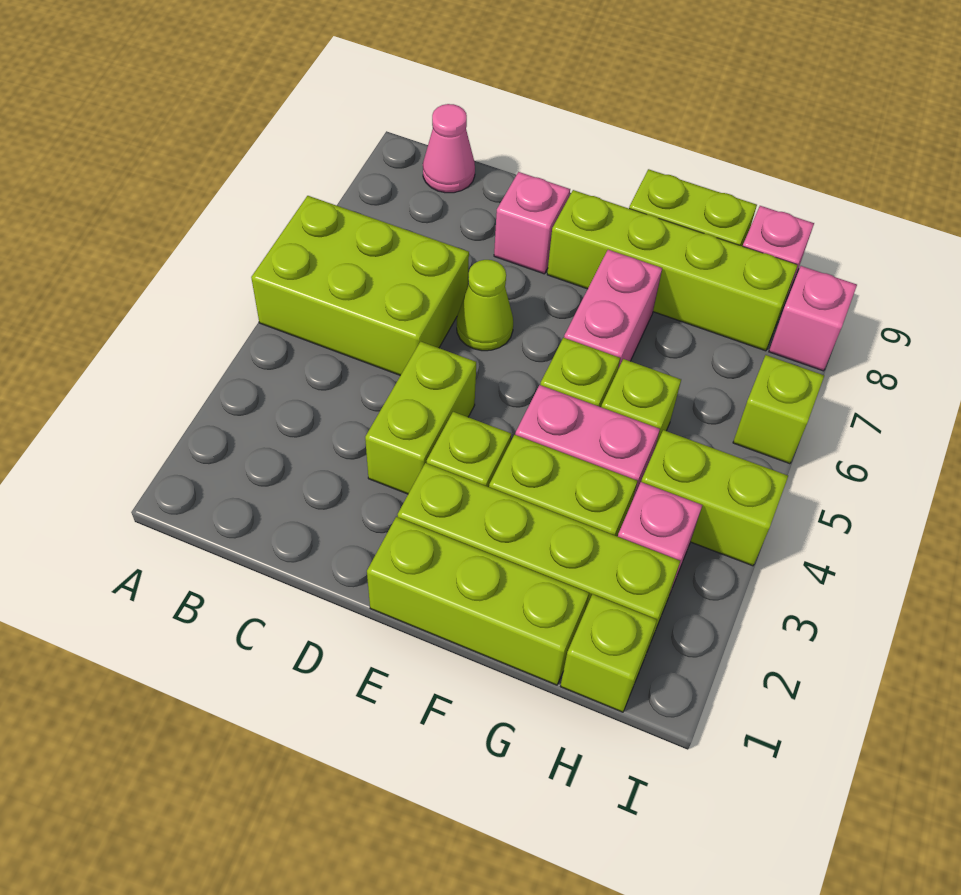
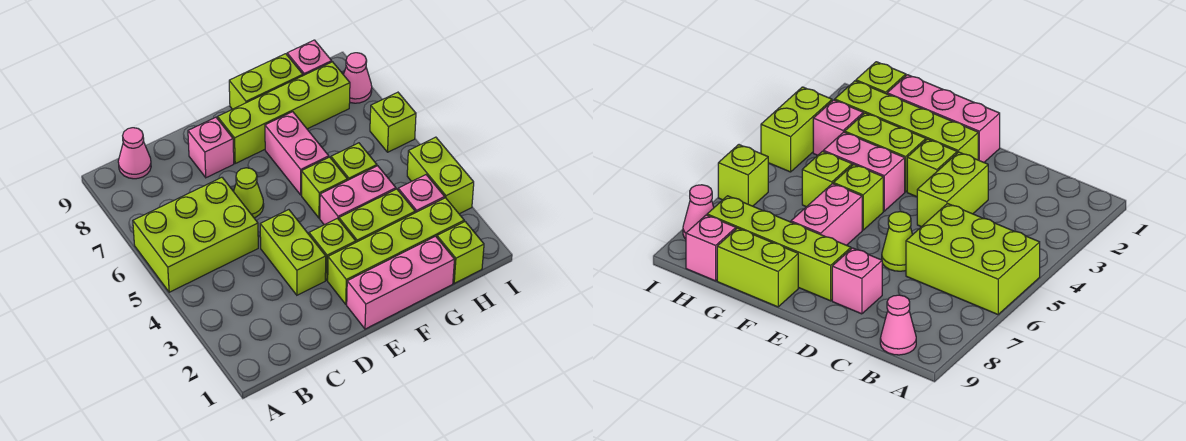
lime 1x3 brick [367,517,589,685] -> pink 1x3 brick [347,236,454,329]
lime 1x2 brick [641,430,788,566] -> lime 1x2 brick turned to [407,137,474,214]
pink 1x1 brick [769,266,857,371] -> pink 1x1 cone [343,53,372,103]

